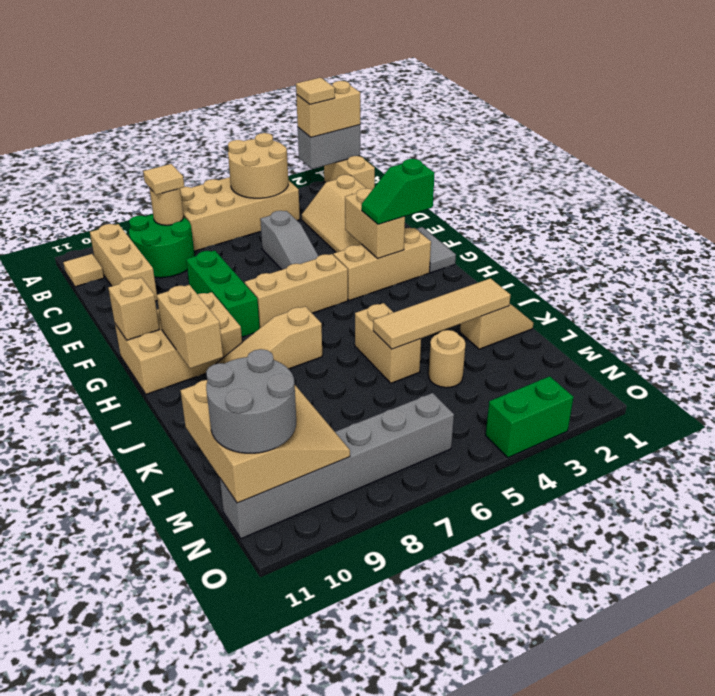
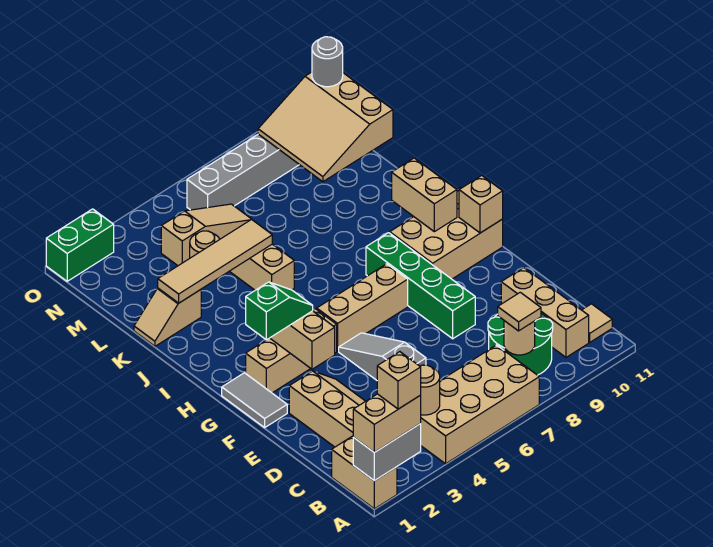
tan 1x1 tile [296,78,335,104] -> tan 1x1 brick [377,352,421,409]
tan 2x2 round brick [228,133,288,198] -> tan 1x1 round brick [420,365,440,415]
green 1x3 brick [186,250,260,337] -> green 1x4 brick [366,233,475,339]
tan 1x3 slope [216,306,322,369] -> tan 1x3 slope moved to [161,204,251,266]
grey 2x2 round brick [206,349,296,453] -> grey 1x1 round brick [312,37,343,87]
green 1x2 brick [486,376,573,458] -> green 1x2 brick moved to [46,209,114,281]

